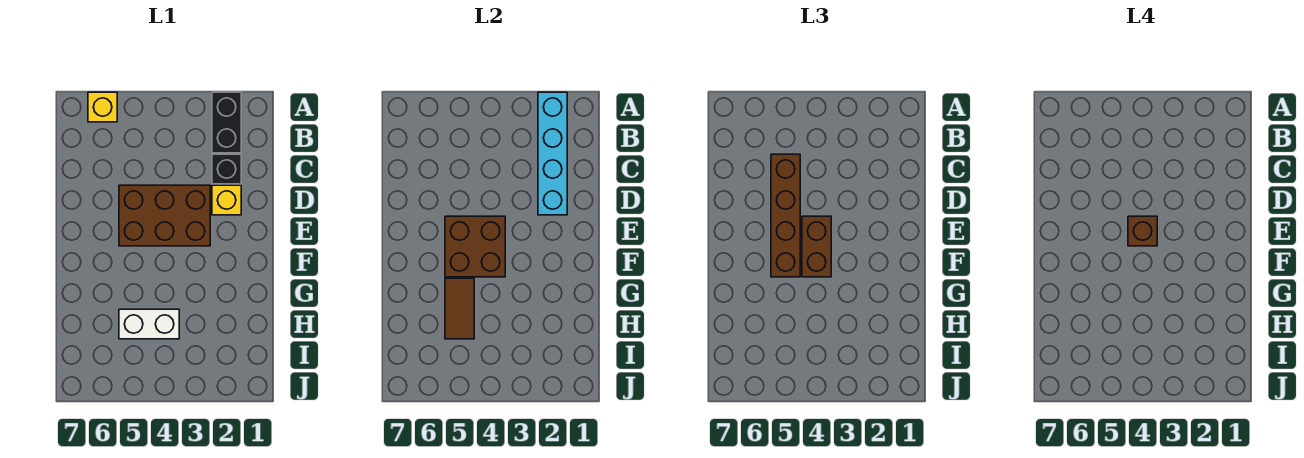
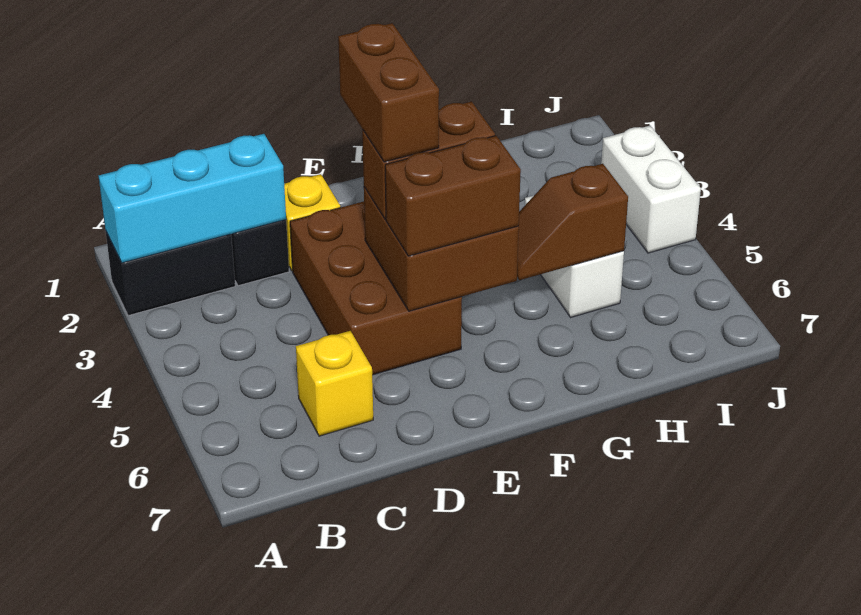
cyan 1x4 brick [538,92,567,215] -> cyan 1x3 brick [99,134,286,263]
yellow 1x1 brick [88,92,117,122] -> yellow 1x1 brick moved to [296,331,373,436]
brown 1x4 brick [771,154,800,277] -> brown 1x2 brick [385,136,521,256]
brown 1x1 brick [1128,216,1157,246] -> brown 1x2 brick [338,23,439,162]
brown 1x2 tile [445,278,474,339] -> brown 1x2 slope [517,164,628,280]
none -> white 1x2 brick [601,126,701,253]

